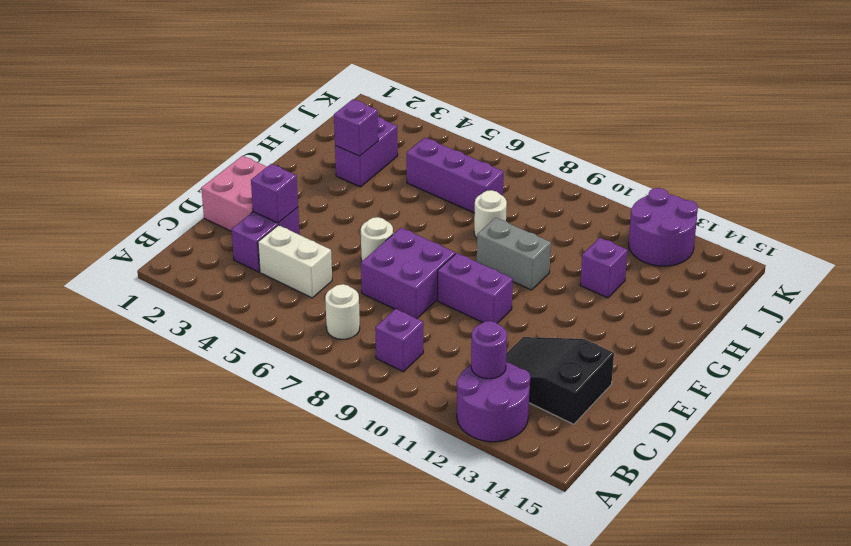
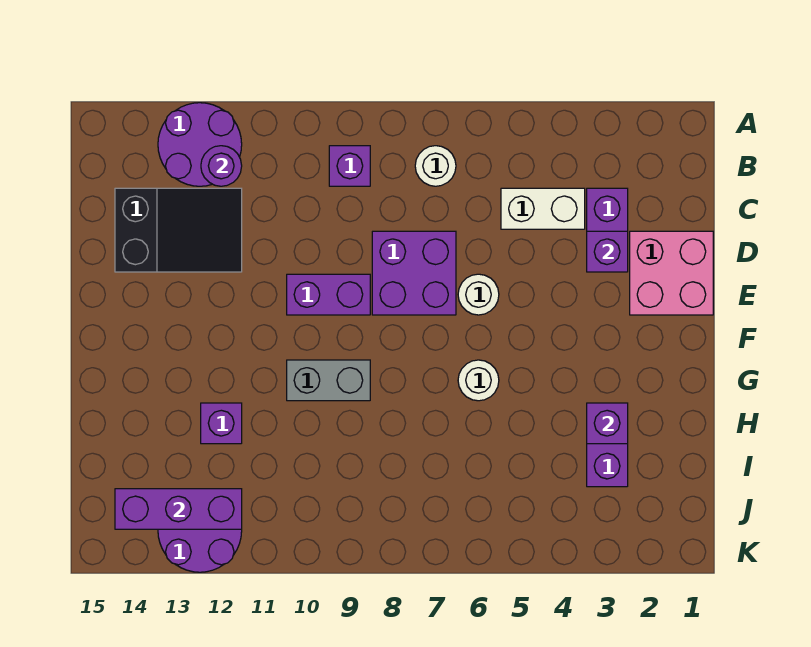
white 1x1 round brick [474,190,507,238] -> white 1x1 round brick moved to [458,360,499,401]
purple 1x3 brick [407,138,504,213] -> purple 1x3 brick moved to [115,489,242,529]

